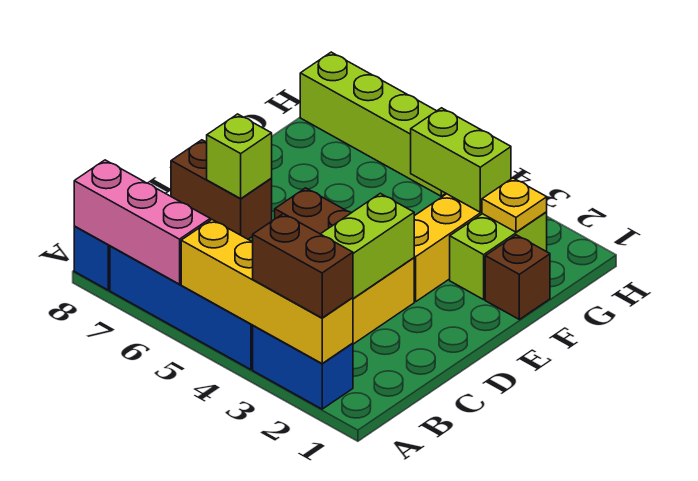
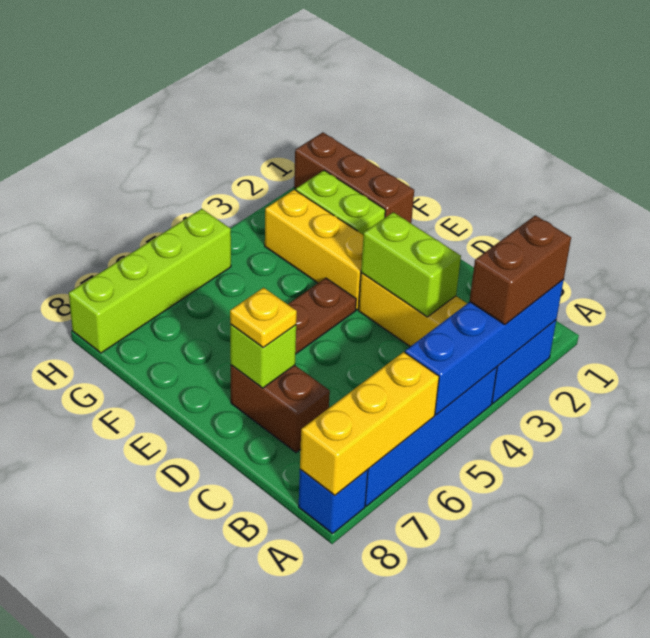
yellow 1x4 brick [181,220,353,364] -> blue 1x4 brick [405,280,564,415]
pink 1x3 brick [74,160,210,284] -> yellow 1x3 brick [300,352,439,495]
brown 1x2 brick [171,140,272,239] -> brown 1x2 brick turned to [231,365,330,452]
brown 1x1 brick [485,235,550,319] -> brown 1x3 brick [294,132,414,223]
yellow 1x1 plate [482,178,547,232] -> yellow 1x1 plate moved to [230,288,297,348]
lime 1x2 brick [411,108,511,212] -> none

